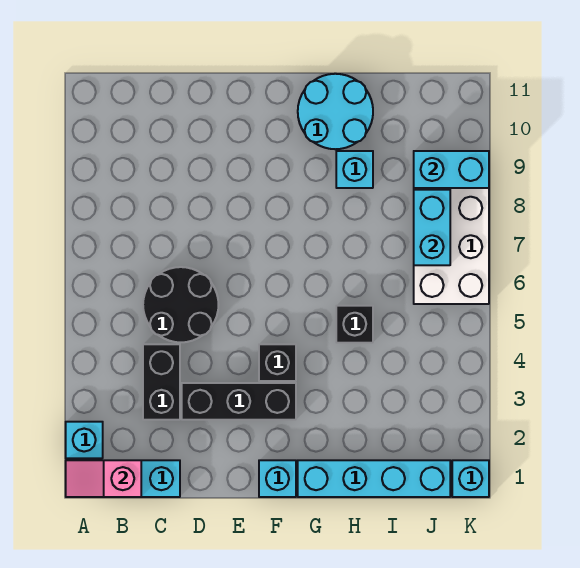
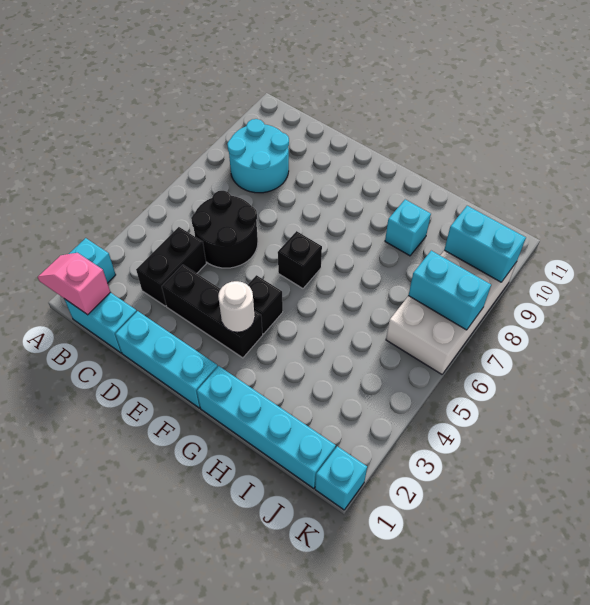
cyan 1x1 brick [259,460,296,497] -> cyan 1x3 brick [115,311,218,408]
none -> white 1x1 round brick [218,281,255,332]
cyan 2x2 round brick [298,74,373,149] -> cyan 2x2 round brick moved to [227,119,289,193]
black 1x1 brick [336,306,373,343] -> black 1x1 brick moved to [278,231,322,288]
cyan 1x2 brick [414,190,450,265] -> cyan 1x2 brick turned to [408,251,491,330]

